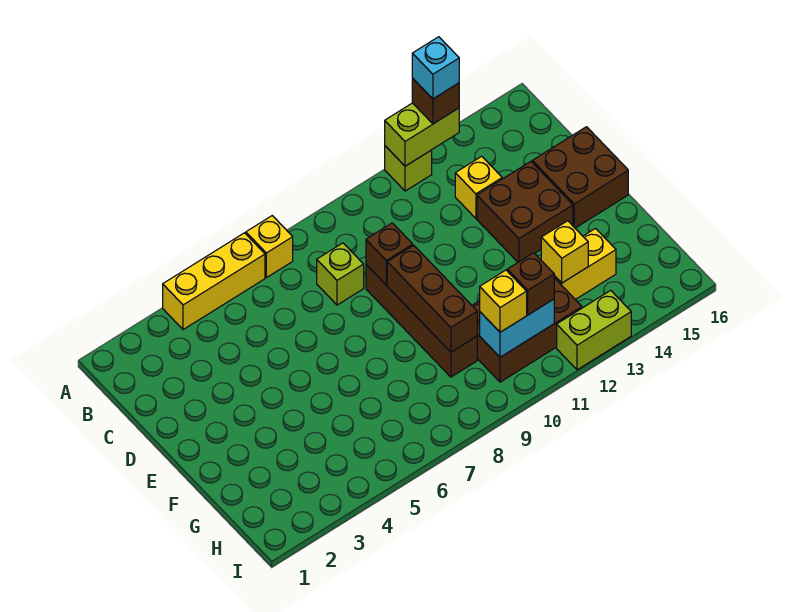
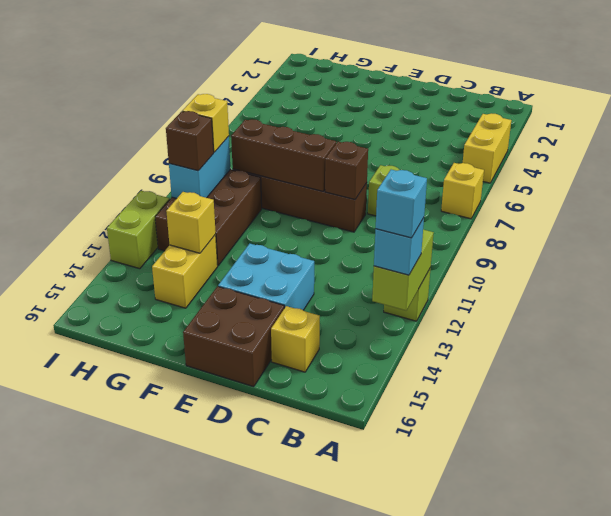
yellow 1x3 brick [163,233,265,330] -> yellow 1x2 brick [463,113,511,183]
brown 1x1 brick [412,78,459,124] -> cyan 1x1 brick [374,218,424,275]
yellow 1x1 brick [455,156,502,218] -> yellow 1x1 brick moved to [271,306,320,372]
brown 2x2 brick [477,162,573,262] -> cyan 2x2 brick [218,244,314,310]

